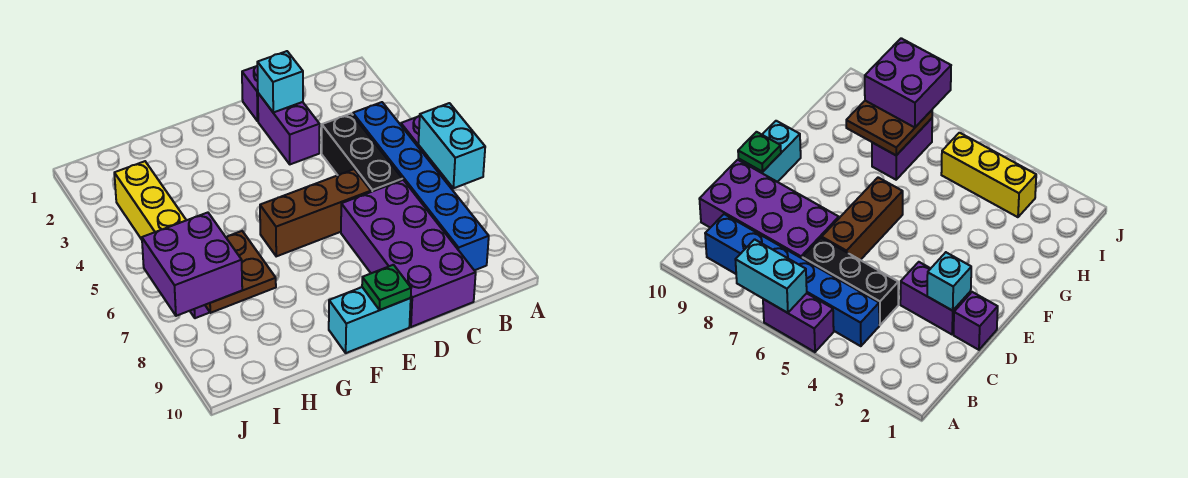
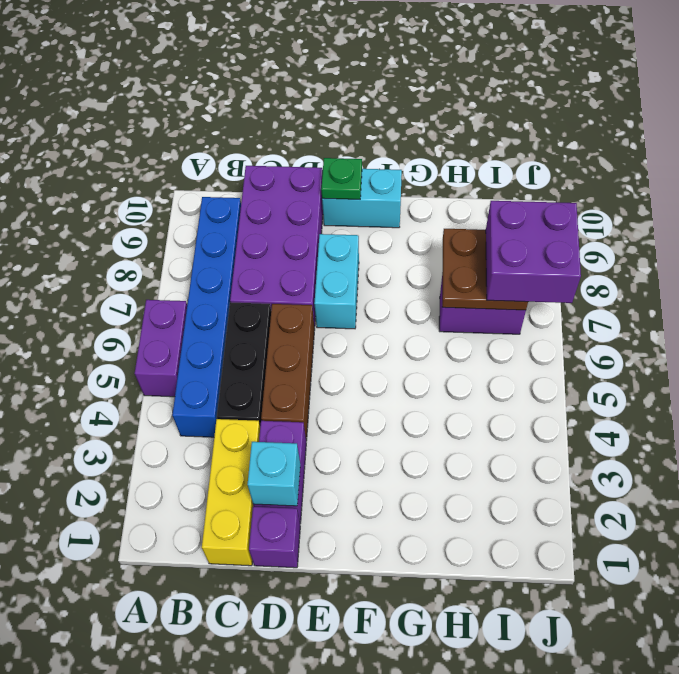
cyan 1x2 brick [418,103,485,188] -> cyan 1x2 brick moved to [314,234,359,329]
brown 1x3 brick [260,169,371,256] -> brown 1x3 brick turned to [261,304,315,441]
yellow 1x3 brick [114,161,186,240] -> yellow 1x3 brick moved to [202,419,260,566]

